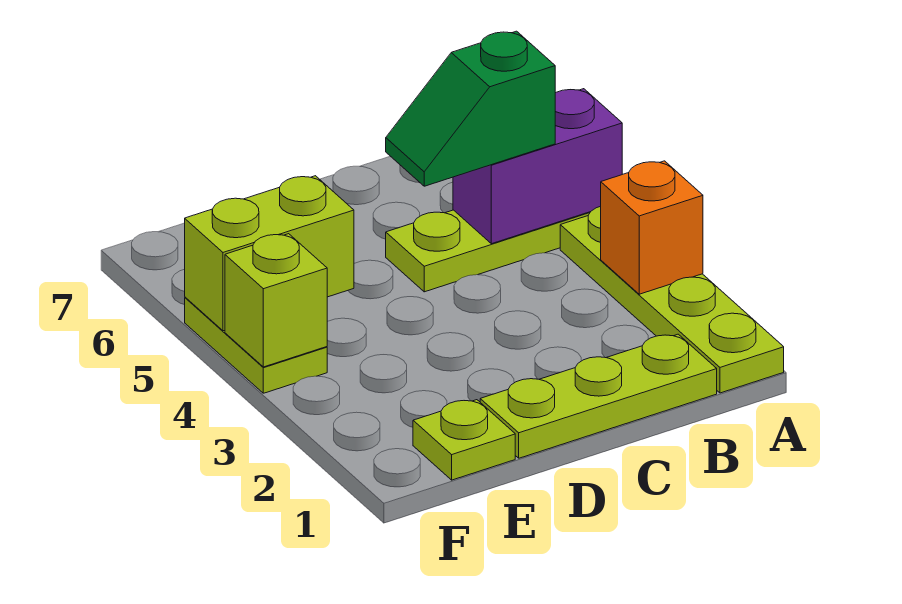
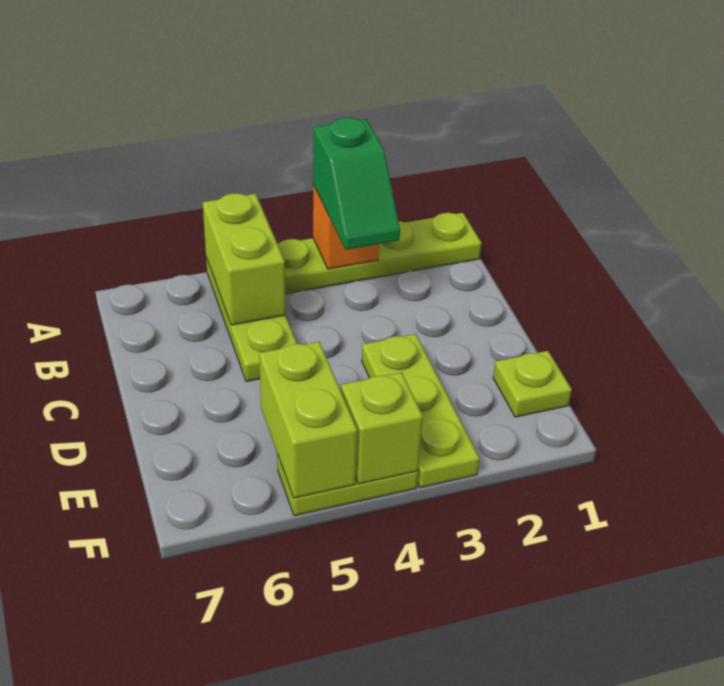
purple 1x2 brick [453,89,622,244] -> lime 1x2 brick [203,193,286,325]
lime 1x3 plate [480,334,717,458] -> lime 1x3 plate moved to [362,334,480,488]
green 1x2 slope [386,31,555,186] -> green 1x2 slope moved to [313,118,400,250]

